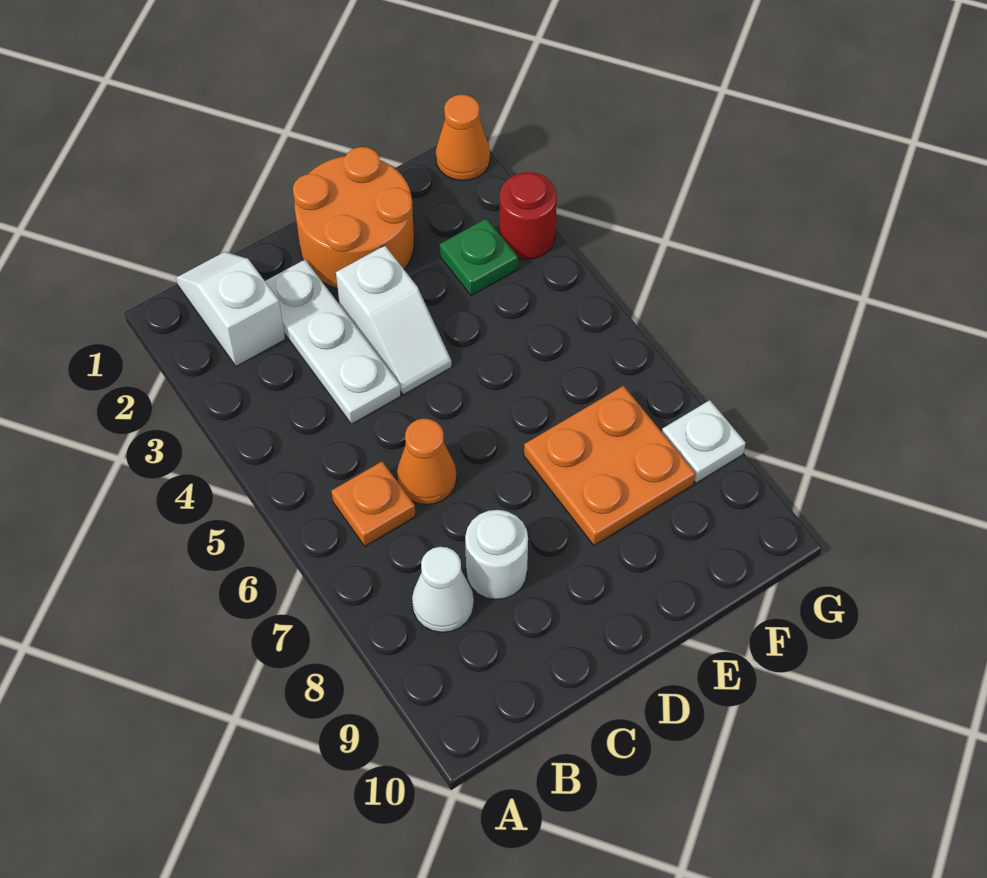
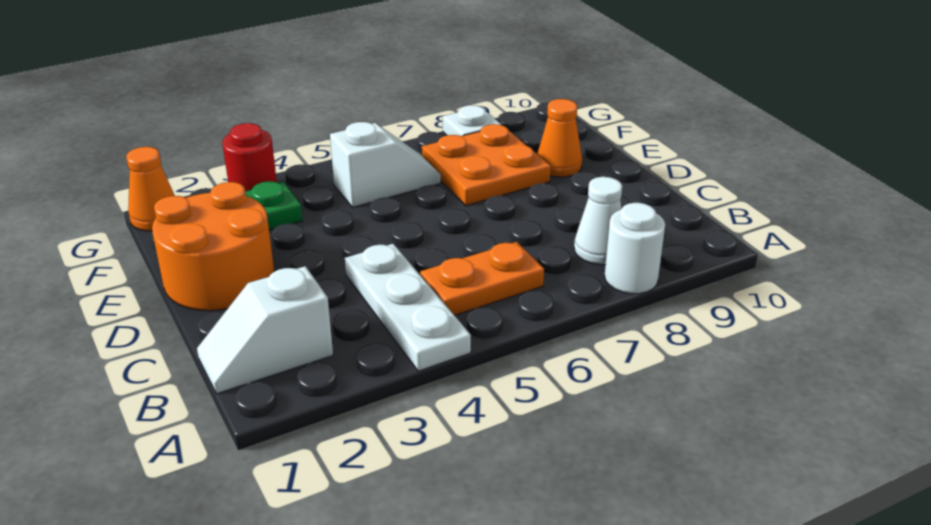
orange 1x1 plate [331,462,416,546] -> orange 1x2 plate [420,242,544,315]
white 1x3 plate [265,260,401,424] -> white 1x3 plate turned to [345,244,471,371]
orange 1x1 cone [397,419,457,505] -> orange 1x1 cone moved to [537,99,582,177]
white 1x1 round brick [465,510,528,600] -> white 1x1 round brick moved to [605,203,665,294]
white 1x2 slope [336,246,452,395] -> white 1x2 slope moved to [330,122,441,207]

